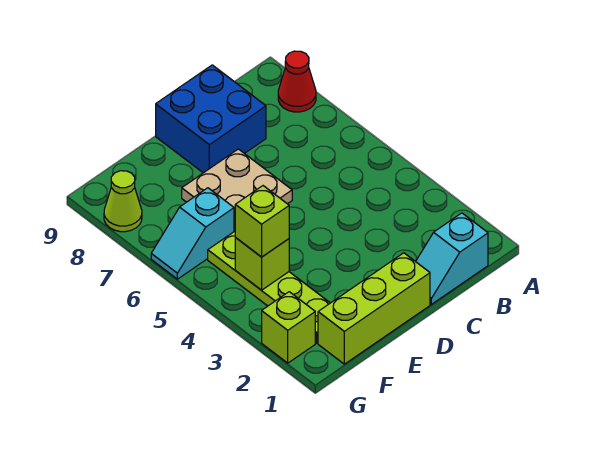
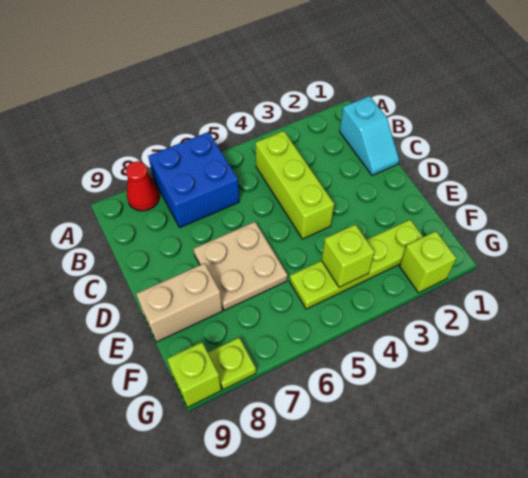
blue 2x2 brick [156,65,266,173] -> blue 2x2 brick moved to [148,132,239,227]
lime 1x3 brick [318,253,430,364] -> lime 1x3 brick moved to [256,131,334,239]
none -> tan 1x2 brick [136,263,223,342]
lime 1x1 brick [235,186,289,257] -> lime 1x1 brick moved to [167,342,221,407]
cyan 1x2 slope [151,188,234,279] -> none
lime 1x1 cone [104,171,142,232] -> lime 1x1 plate [208,338,256,390]

